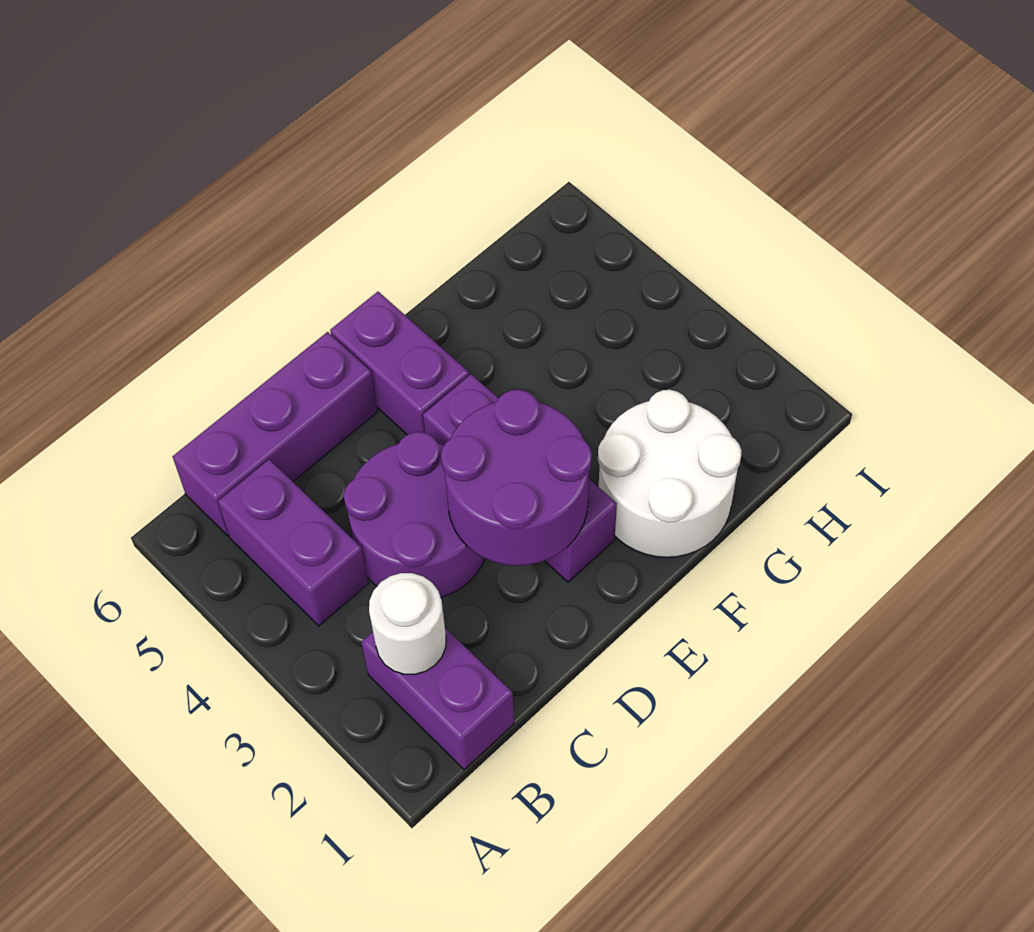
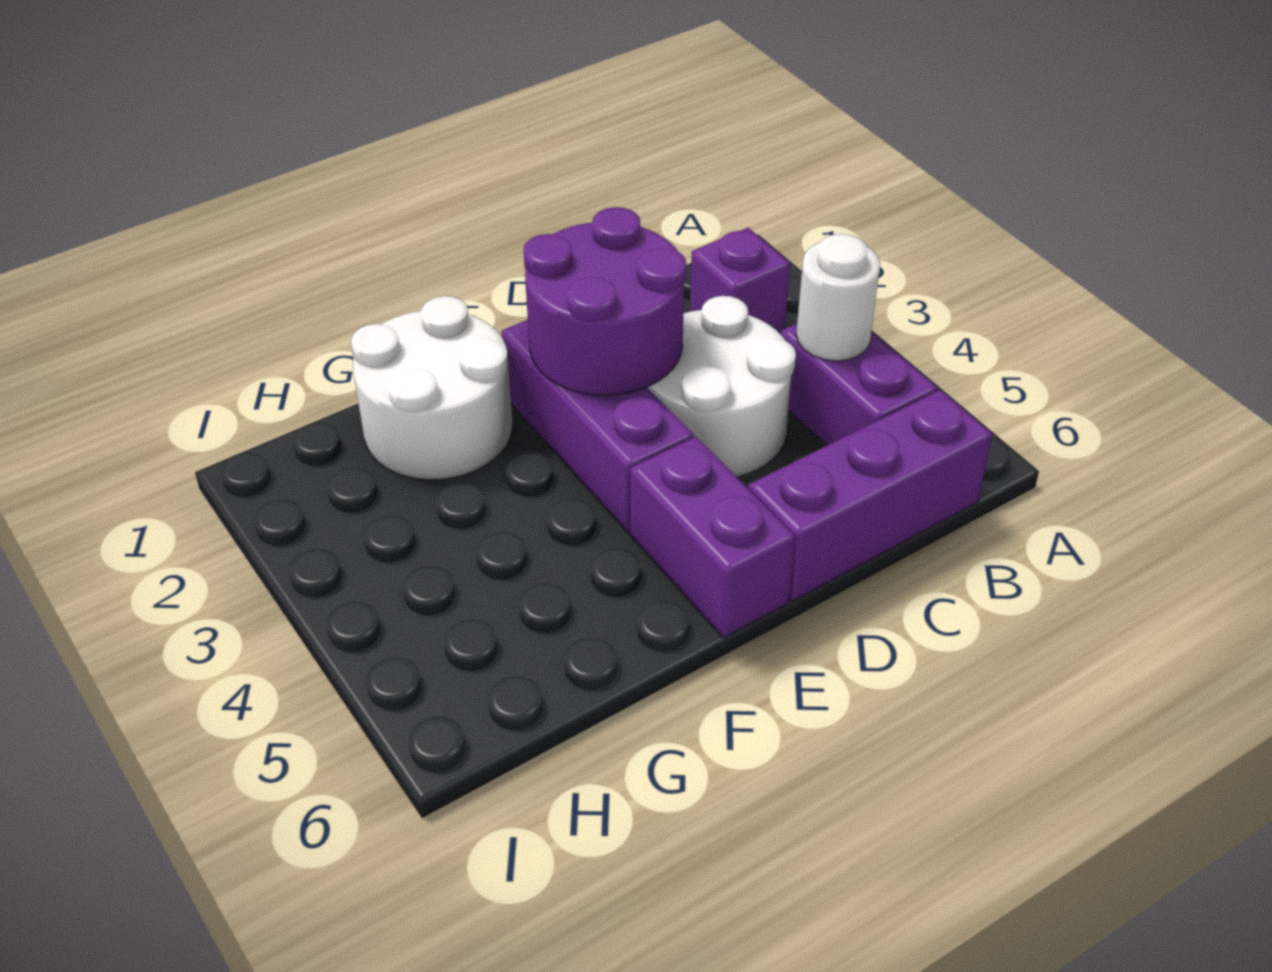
purple 1x2 brick [361,628,514,770] -> purple 1x1 brick [690,228,790,333]
white 1x1 round brick [369,573,446,674] -> white 1x1 round brick moved to [796,234,880,361]
purple 2x2 round brick [344,432,485,598] -> white 2x2 round brick [647,296,796,477]

